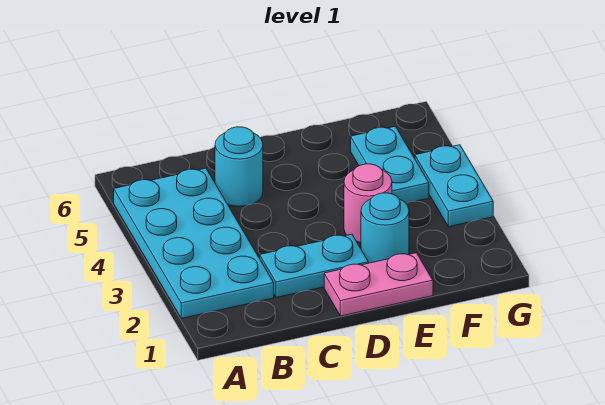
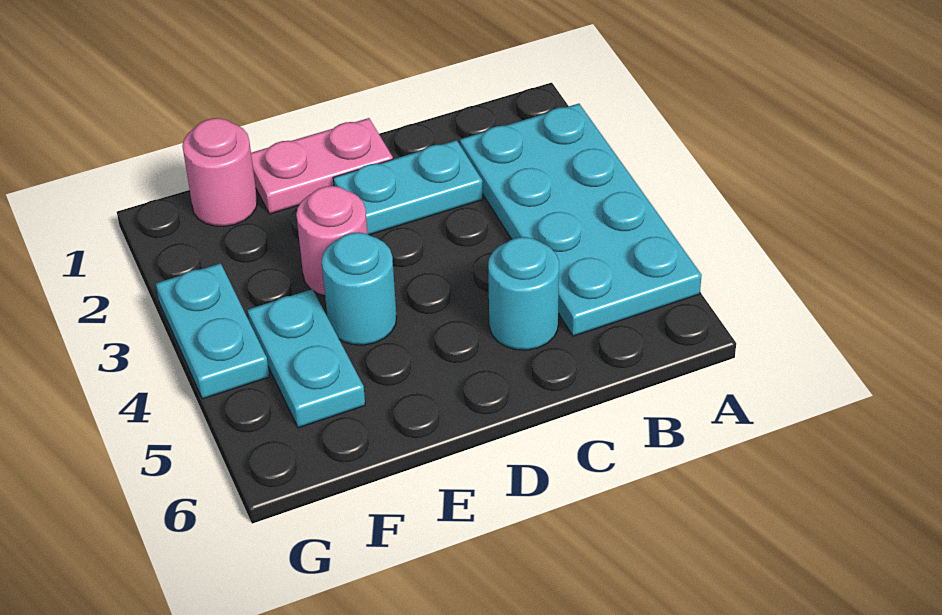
cyan 1x1 round brick [361,193,409,263] -> cyan 1x1 round brick moved to [322,232,396,345]
none -> pink 1x1 round brick [182,118,257,226]

